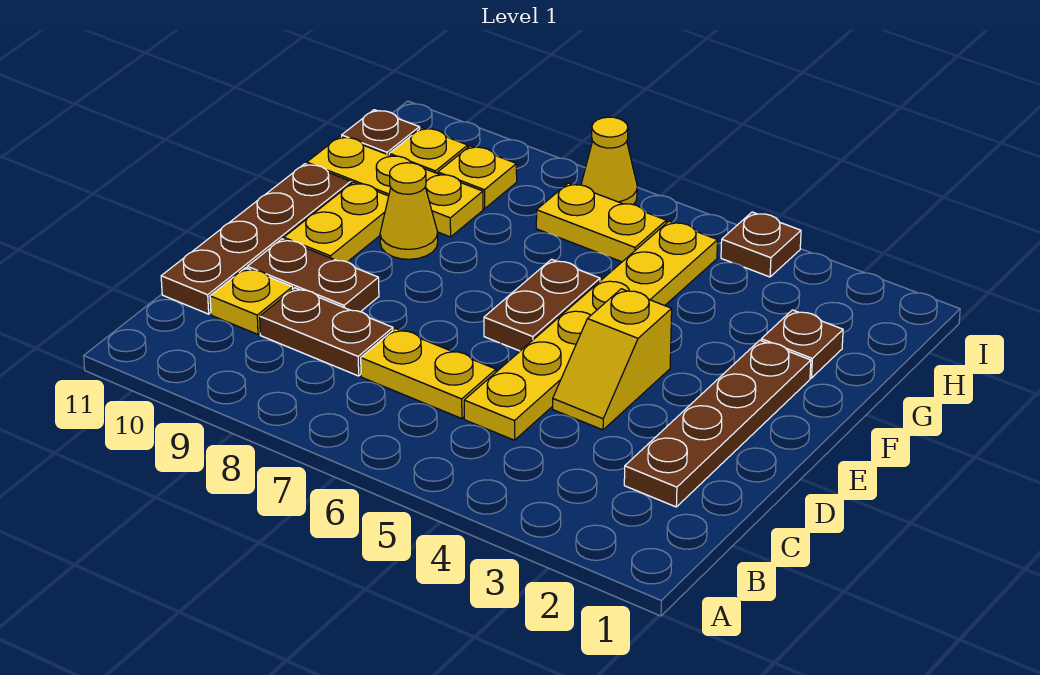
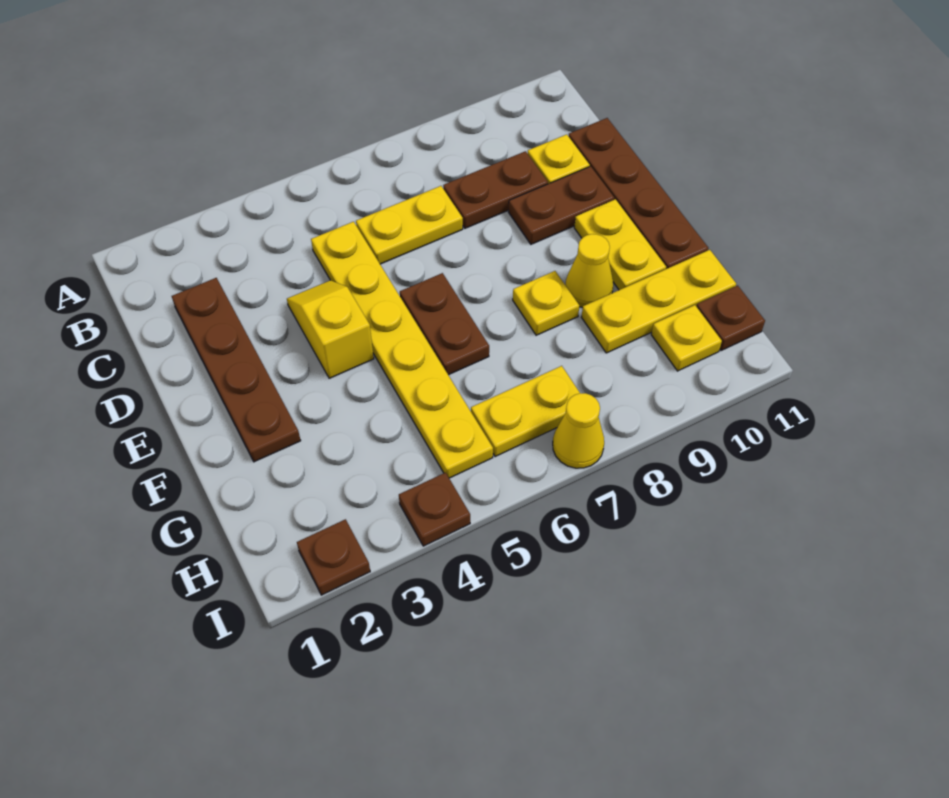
brown 1x1 plate [761,310,843,378] -> brown 1x1 plate moved to [297,519,370,595]
yellow 1x1 plate [438,146,517,209] -> yellow 1x1 plate moved to [513,271,579,335]

